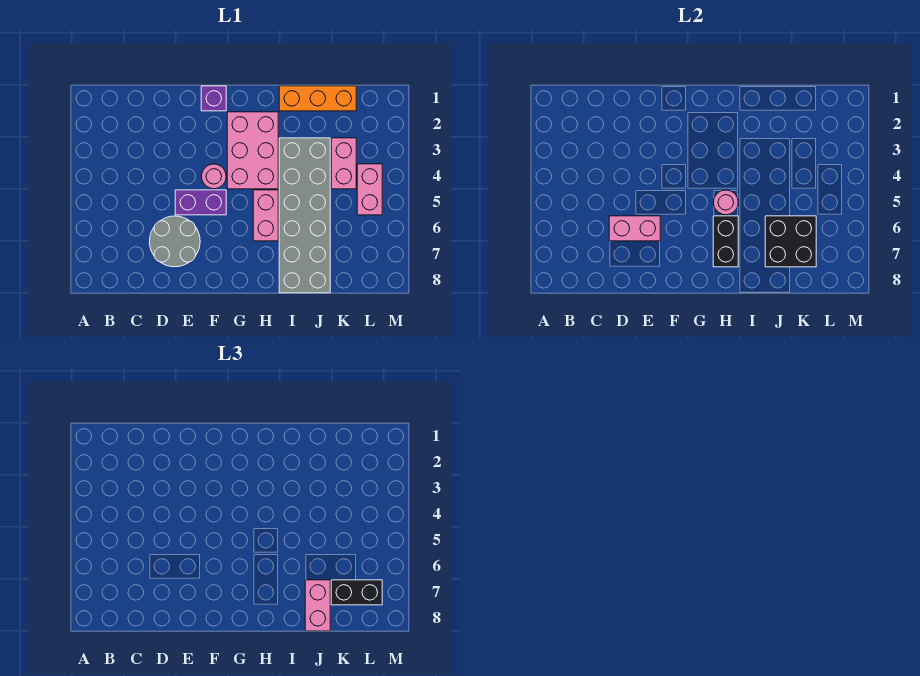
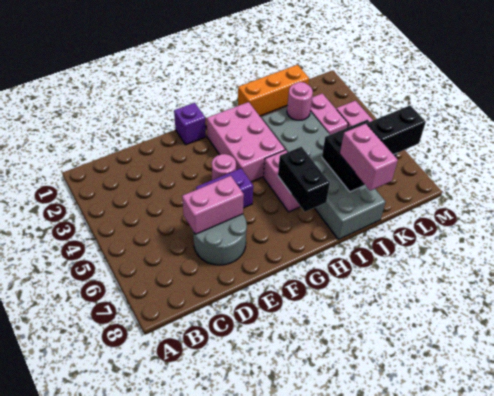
pink 1x1 round brick [714,190,738,215] -> pink 1x1 round brick moved to [287,82,313,120]

